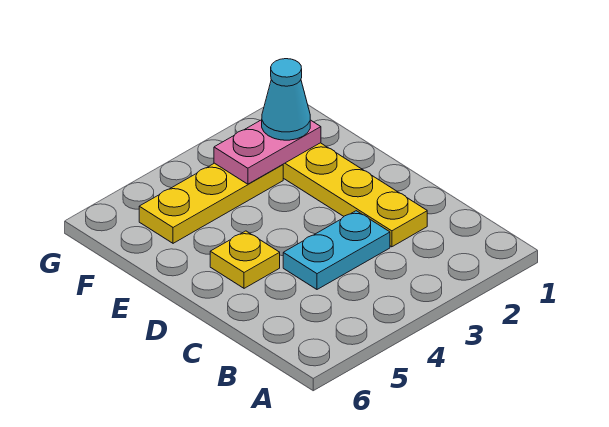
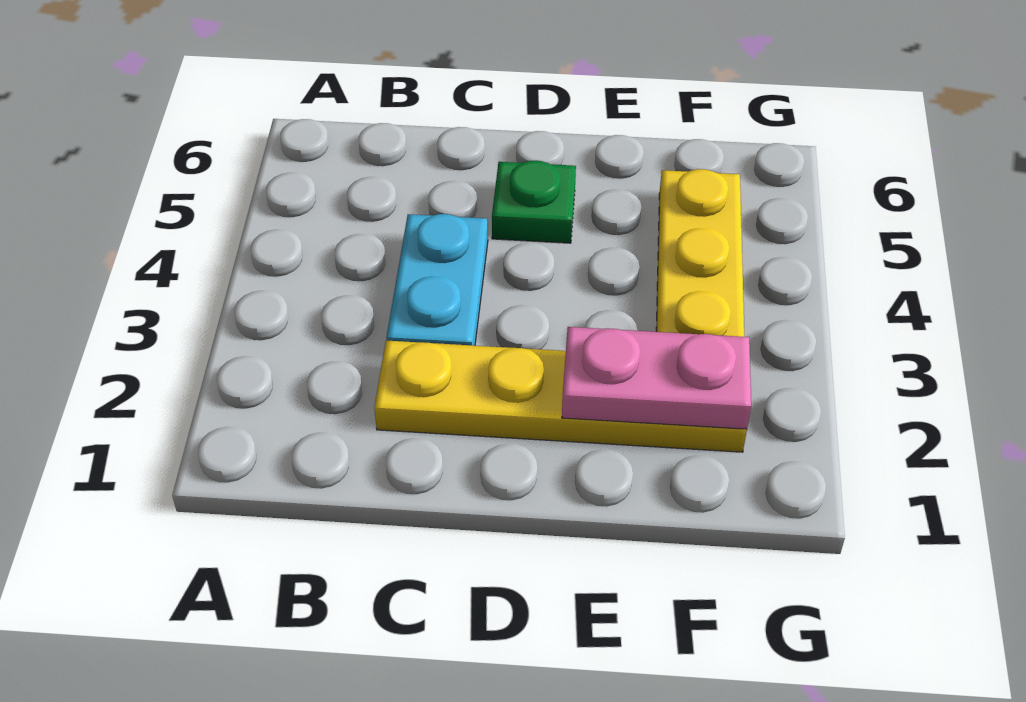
yellow 1x1 plate [210,231,280,288] -> green 1x1 plate [492,161,576,243]
pink 1x2 plate [214,120,321,184] -> pink 1x2 plate turned to [562,327,751,429]
cyan 1x1 cone [262,59,310,140] -> none

